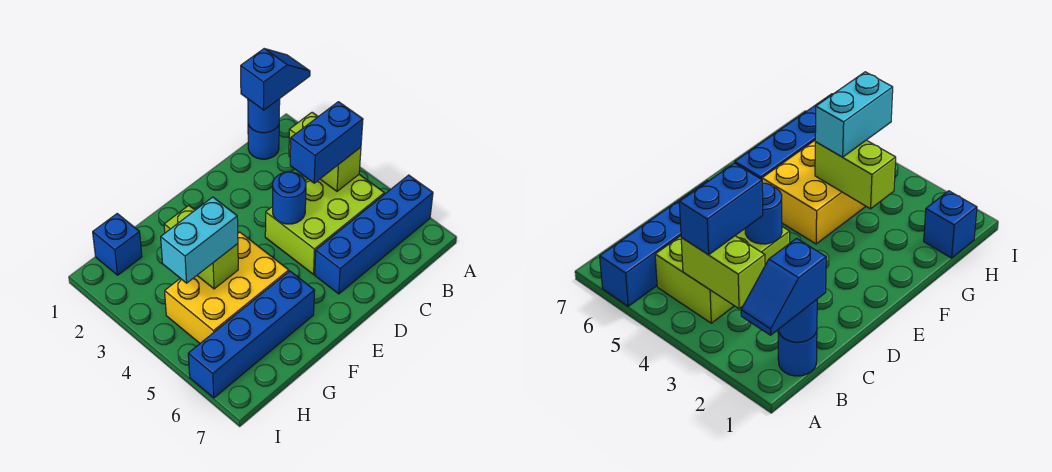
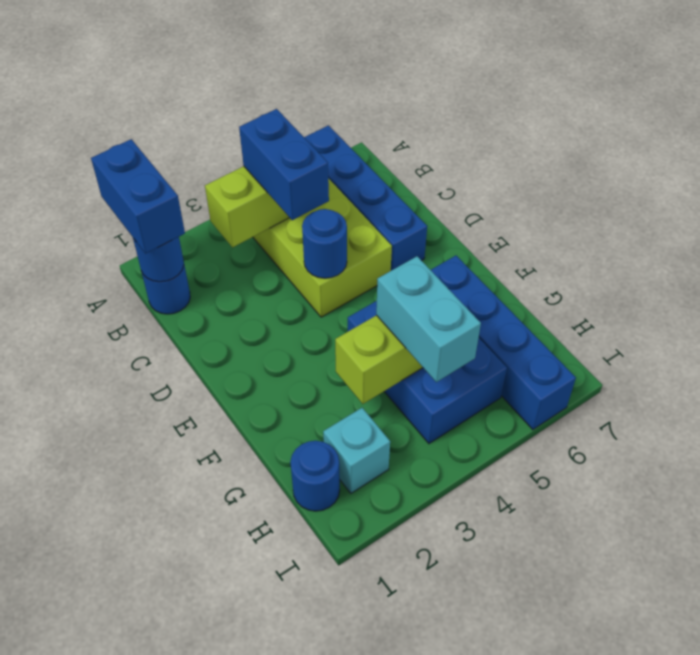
blue 1x2 slope [241,49,310,110] -> blue 1x2 brick [91,139,185,254]
yellow 2x3 brick [165,232,289,343] -> blue 2x3 brick [348,301,507,443]
blue 1x1 brick [93,214,142,275] -> blue 1x1 round brick [290,441,340,511]
none -> cyan 1x1 brick [323,408,390,493]

